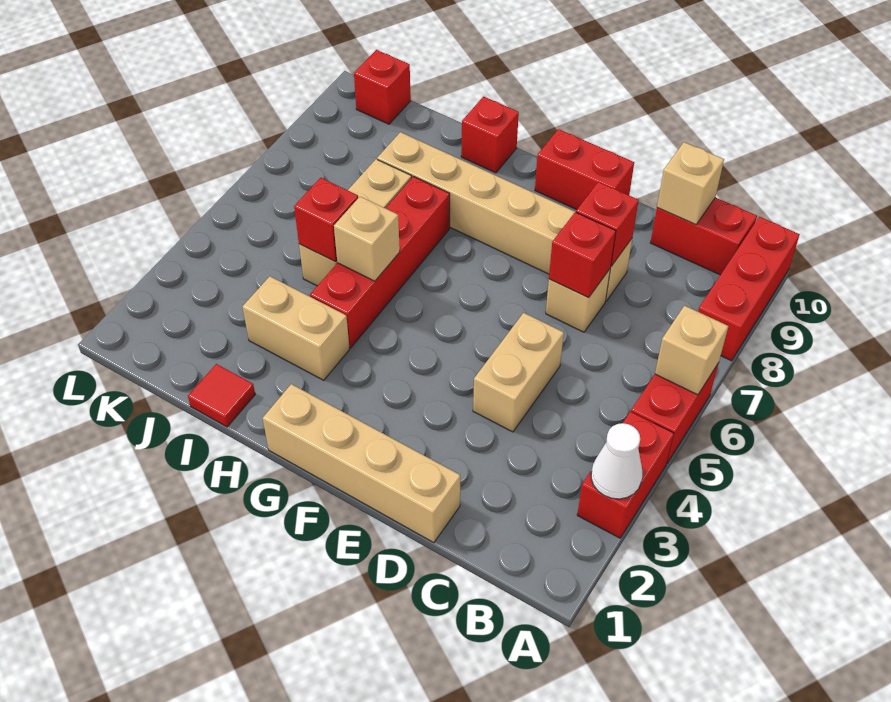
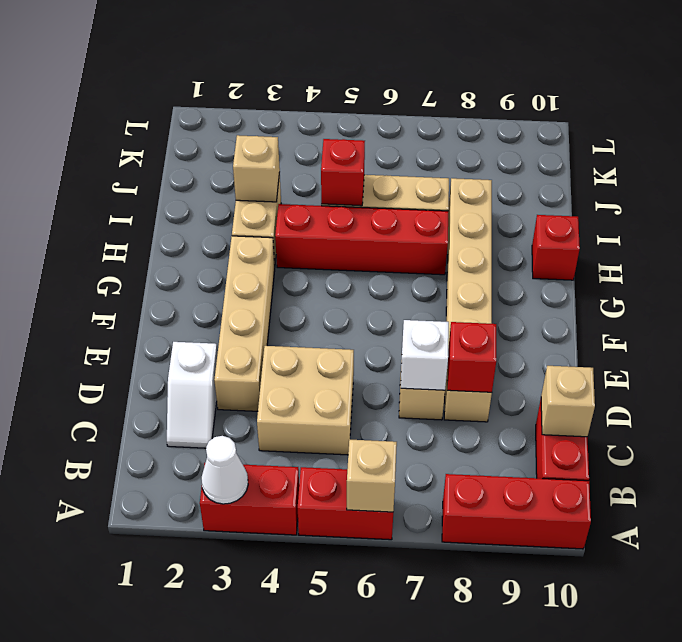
none -> white 1x2 slope [167,342,218,448]
tan 1x4 brick [263,384,460,543] -> tan 1x4 brick moved to [214,236,275,411]
tan 1x2 brick [473,313,564,432] -> tan 2x2 brick [257,346,354,455]
red 1x1 brick [549,212,616,297] -> white 1x1 brick [401,320,449,390]
red 1x2 brick [535,129,634,210] -> none
tan 1x1 brick [334,197,400,281] -> tan 1x1 brick moved to [233,135,280,202]
red 1x1 tile [188,364,255,427] -> none
red 1x1 brick [354,50,411,124] -> none

